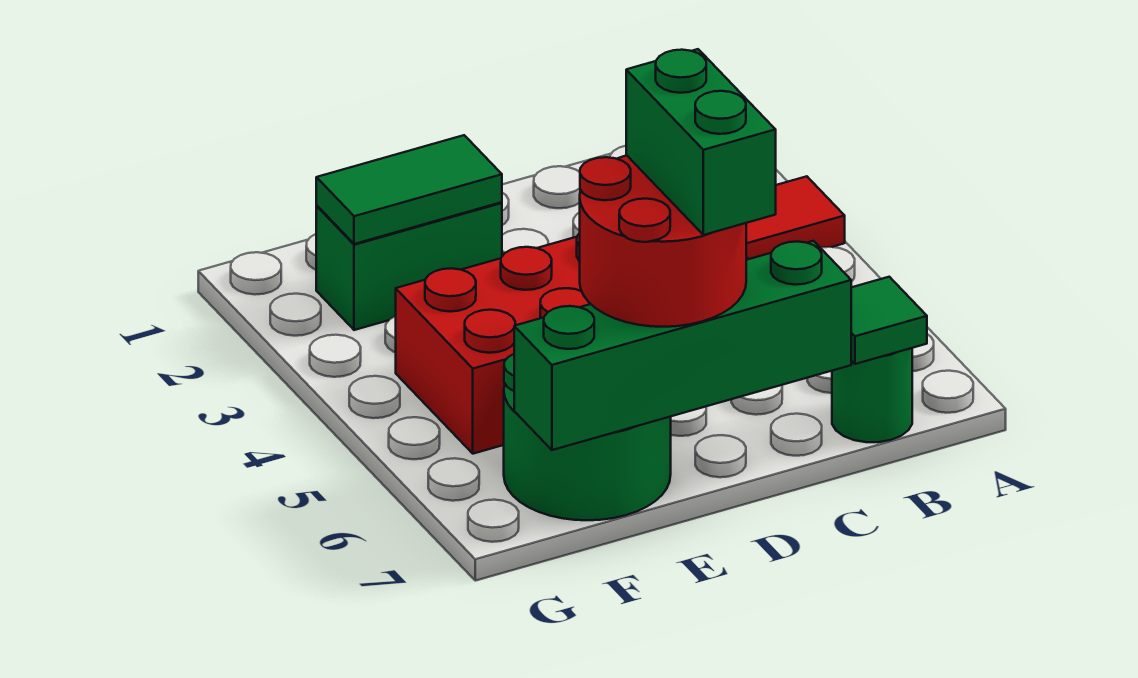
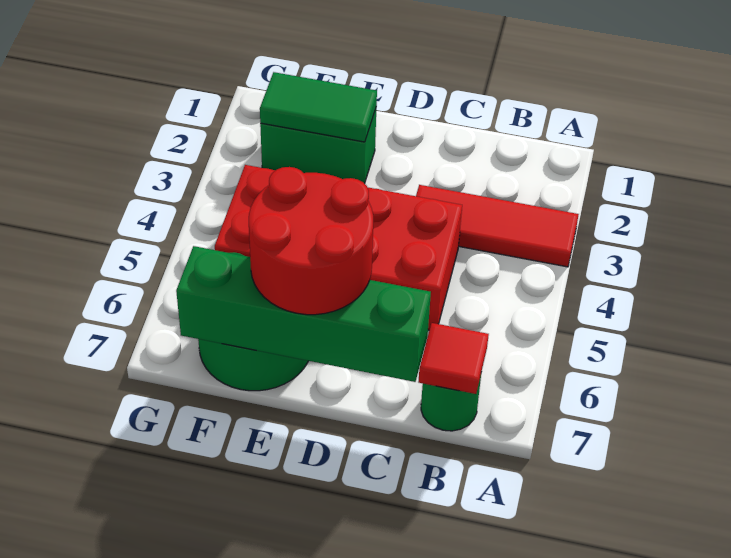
green 1x1 tile [851,277,927,364] -> red 1x1 tile [418,323,489,394]
green 1x2 brick [626,49,776,235] -> none

